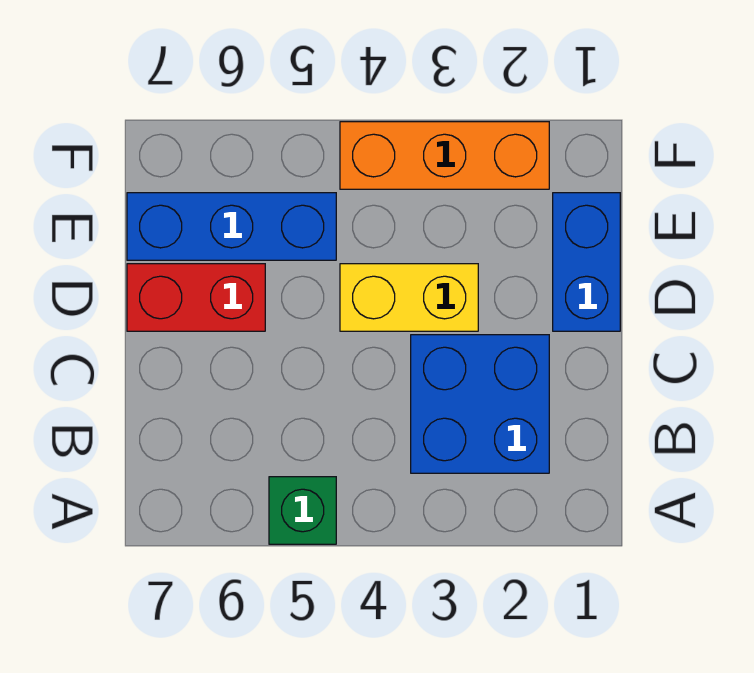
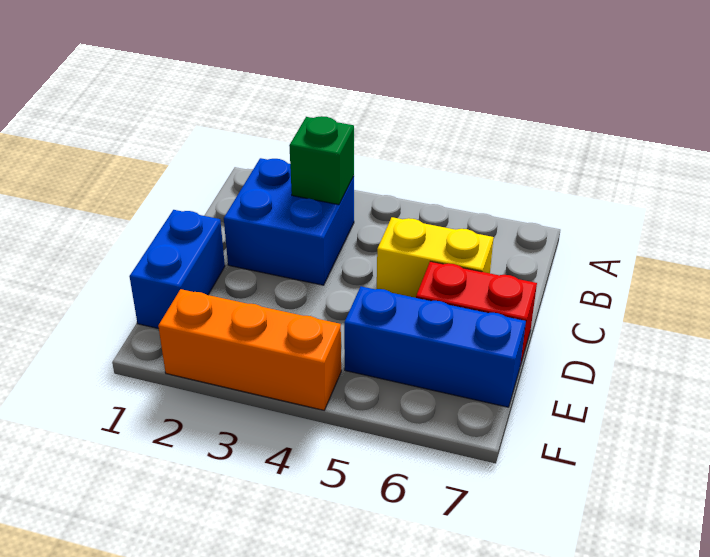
green 1x1 brick [269,477,336,544] -> green 1x1 brick moved to [289,116,354,205]
yellow 1x2 brick [340,264,478,331] -> yellow 1x2 brick moved to [377,217,494,298]

